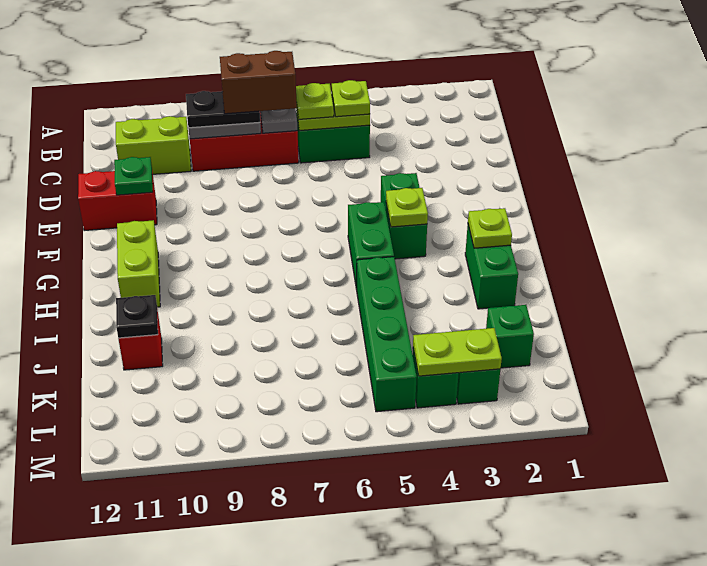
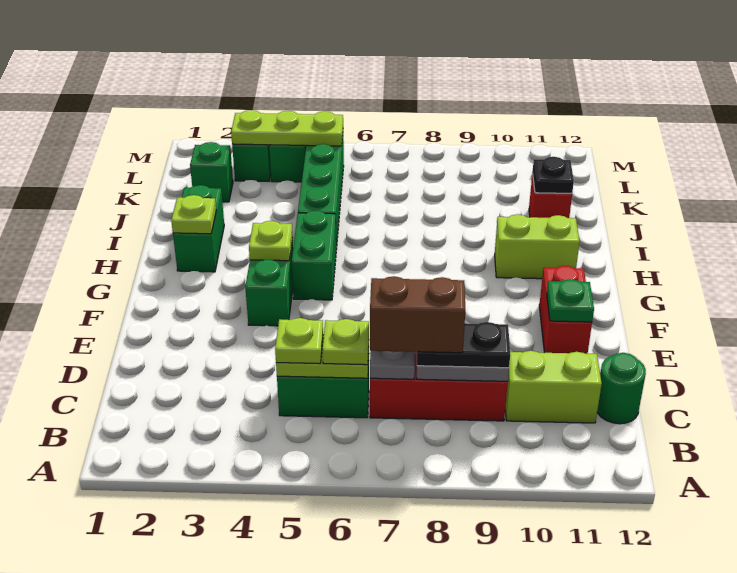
none -> green 1x1 round brick [597,353,646,424]
red 1x2 brick [78,171,157,231] -> red 1x2 brick turned to [539,266,592,354]
lime 1x2 brick [117,220,160,307] -> lime 1x2 brick turned to [495,214,580,279]
lime 1x2 plate [413,328,502,376] -> lime 1x3 plate [231,110,343,146]

